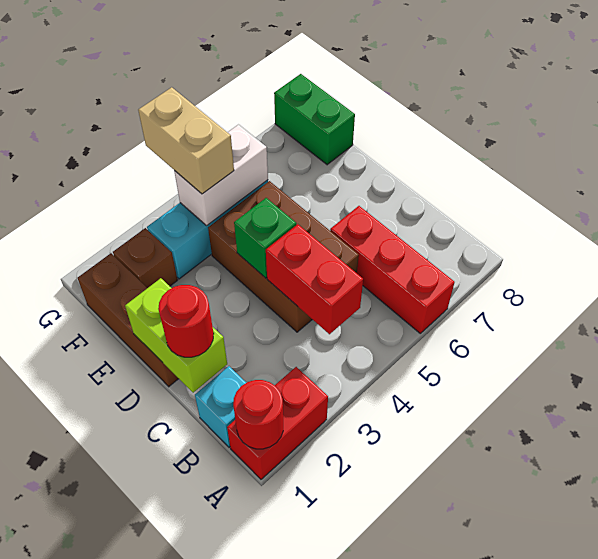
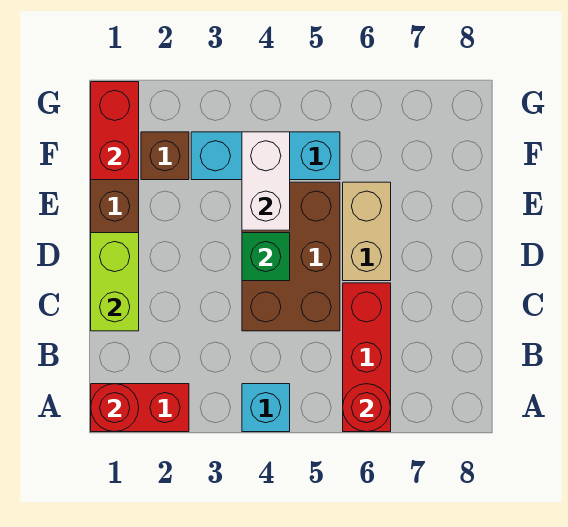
cyan 1x1 brick [195,366,246,447] -> cyan 1x1 brick moved to [242,384,290,432]
red 1x2 brick [266,224,363,334] -> red 1x2 brick moved to [91,82,139,180]
red 1x1 round brick [158,285,214,357] -> red 1x1 round brick moved to [343,384,391,432]
white 1x2 brick [174,125,268,226] -> white 1x2 brick turned to [242,132,290,230]
tan 1x2 brick [138,87,234,194] -> tan 1x2 brick moved to [343,182,391,281]
green 1x2 brick [274,74,355,165] -> none

